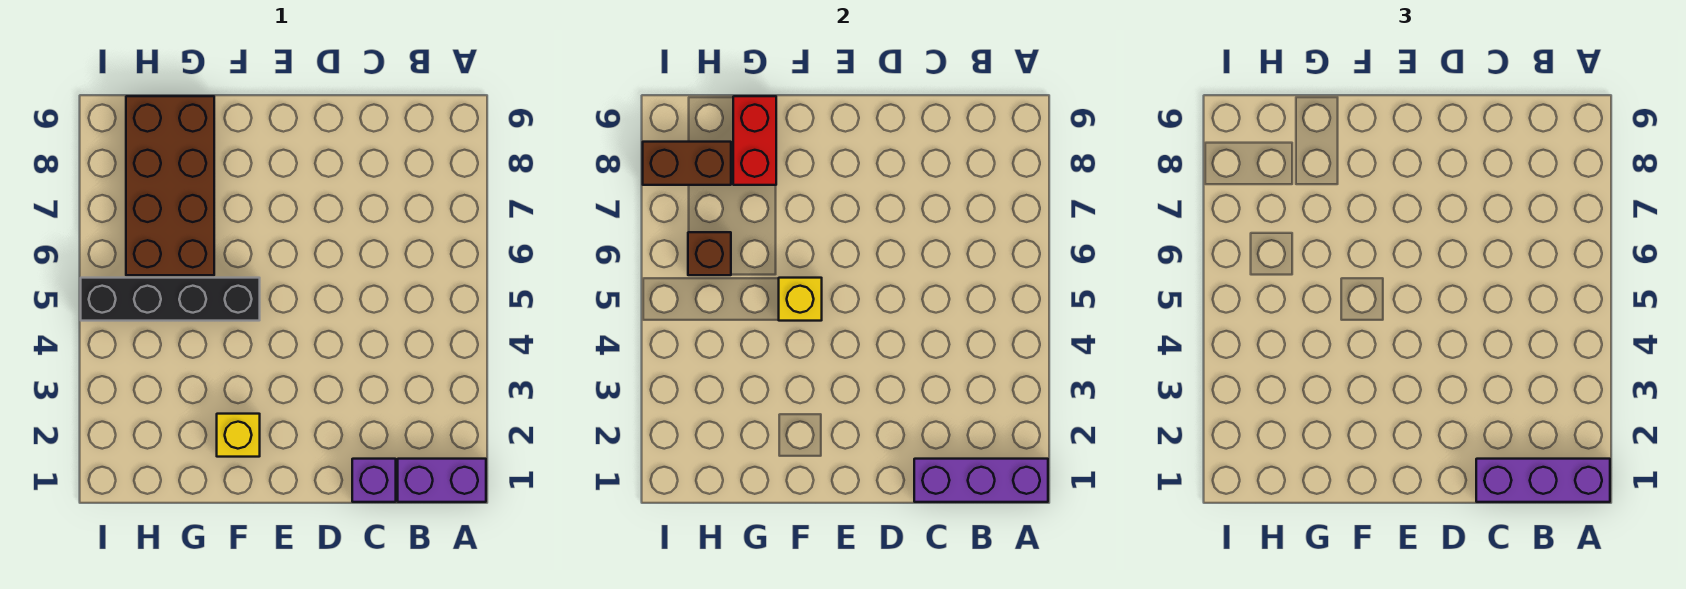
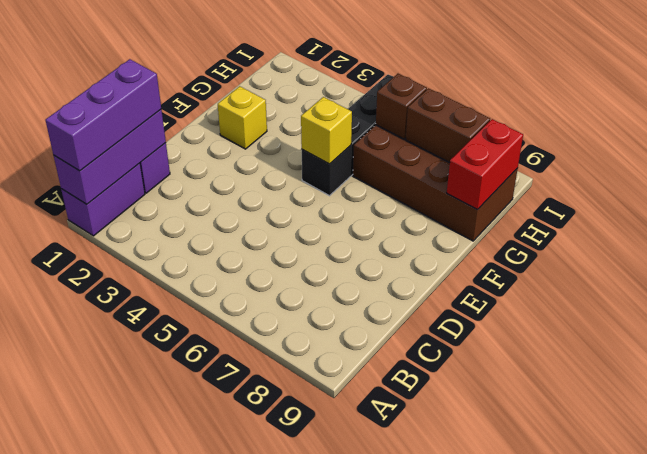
red 1x2 brick [733,96,776,185] -> red 1x2 brick turned to [447,119,523,210]
brown 1x2 brick [643,142,731,185] -> brown 1x2 brick turned to [406,88,490,163]

